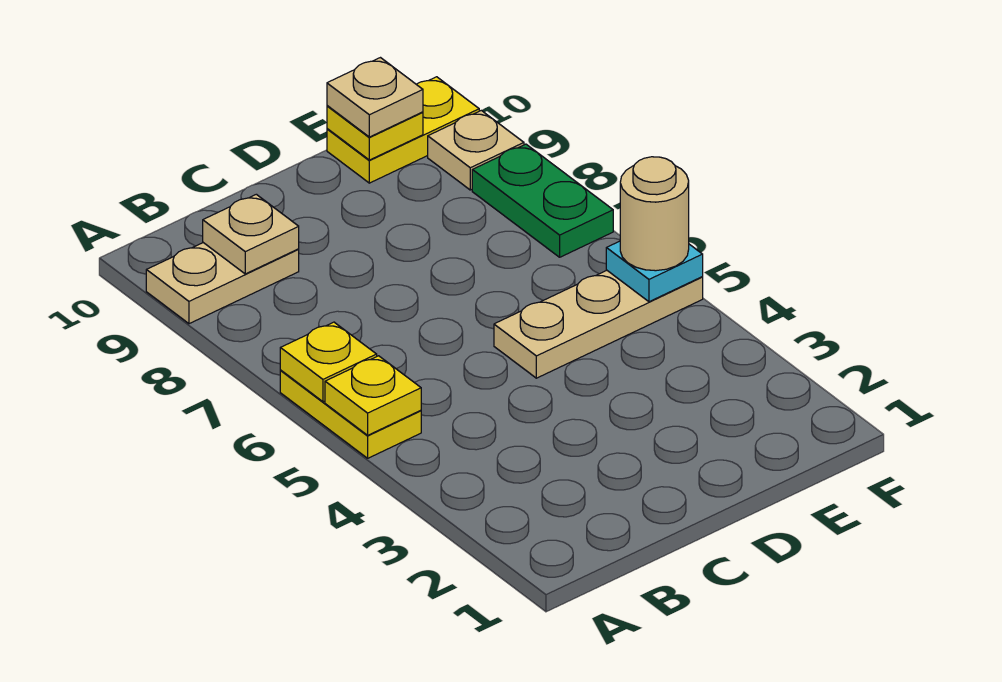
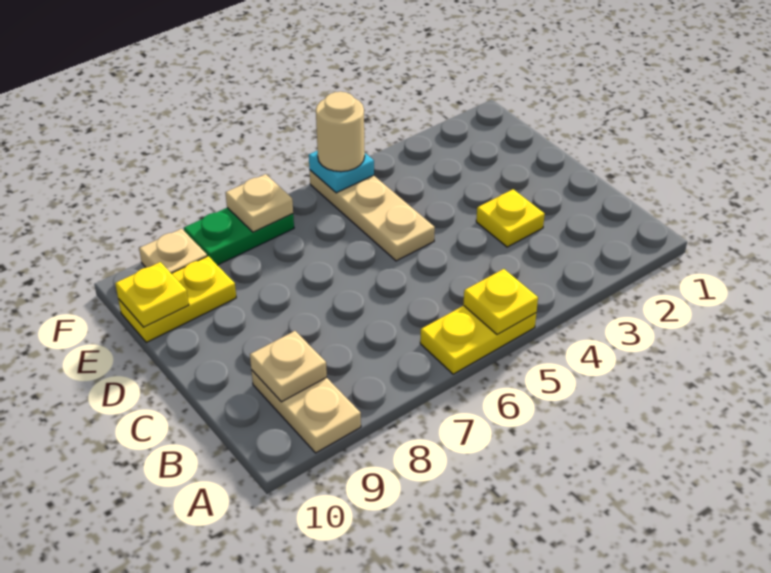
yellow 1x1 plate [280,322,377,402] -> yellow 1x1 plate moved to [476,189,545,247]
yellow 1x2 plate [327,77,479,183] -> yellow 1x2 plate turned to [118,256,236,342]
tan 1x1 plate [327,58,423,137] -> tan 1x1 plate moved to [225,174,293,232]

